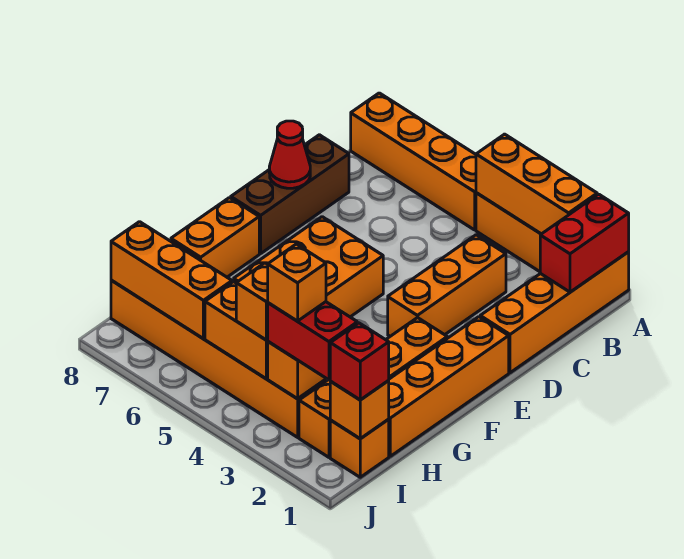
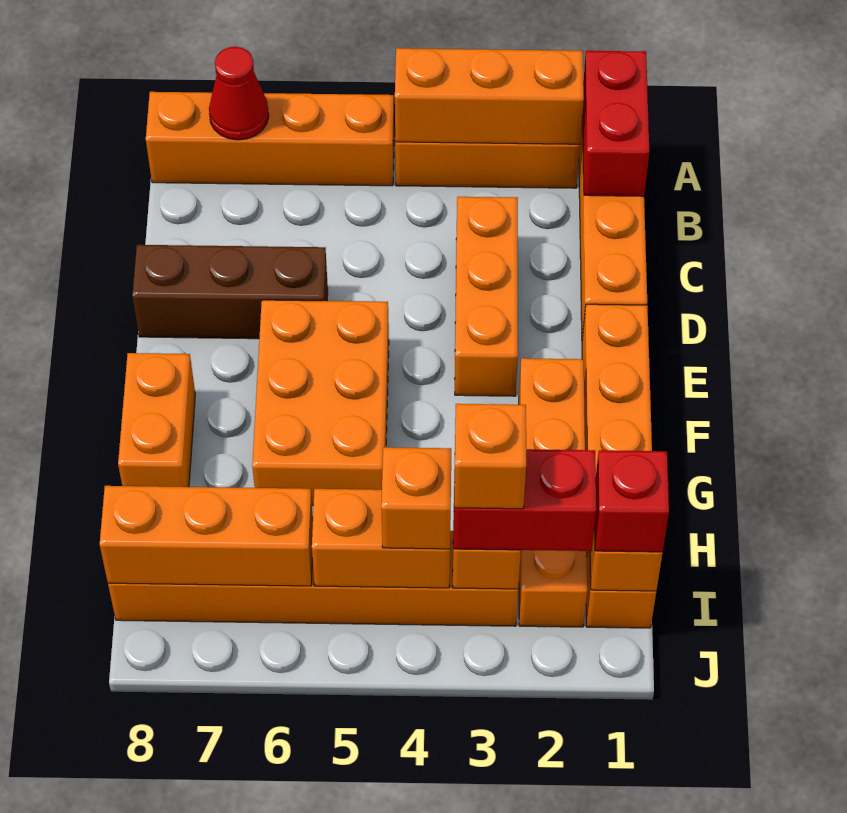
brown 1x3 brick [231,135,349,254] -> brown 1x3 brick turned to [132,245,328,339]
red 1x1 cone [269,121,310,188] -> red 1x1 cone moved to [209,47,269,140]

